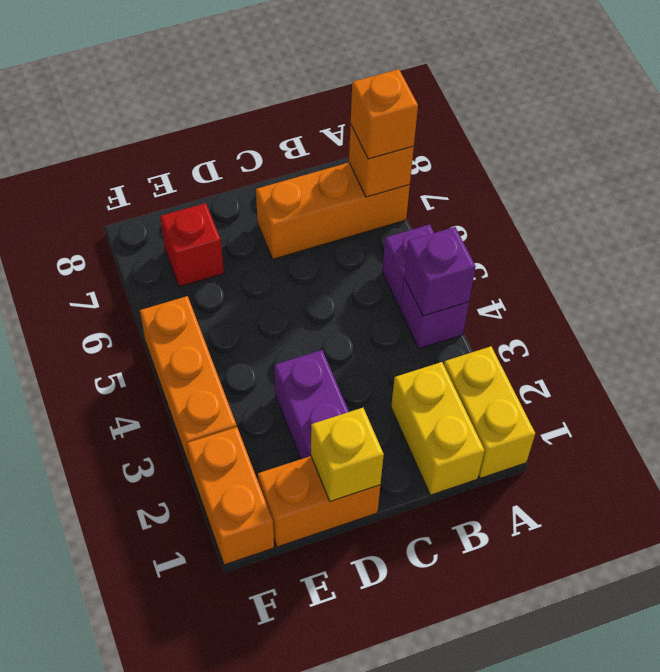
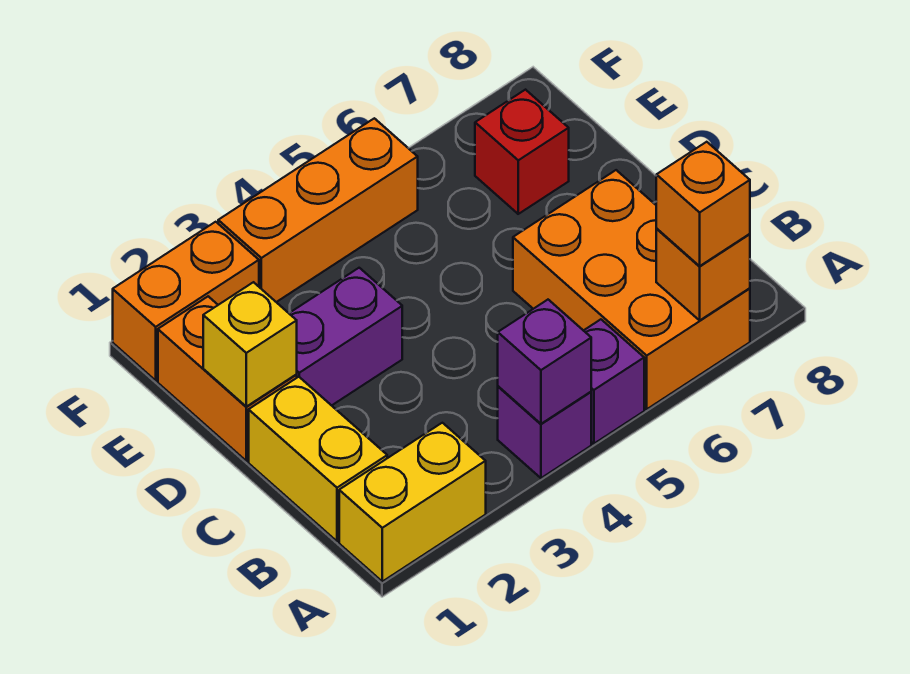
orange 1x3 brick [256,163,410,259] -> orange 2x3 brick [513,170,750,409]
yellow 1x2 brick [391,362,484,495] -> yellow 1x2 brick turned to [249,377,387,541]

